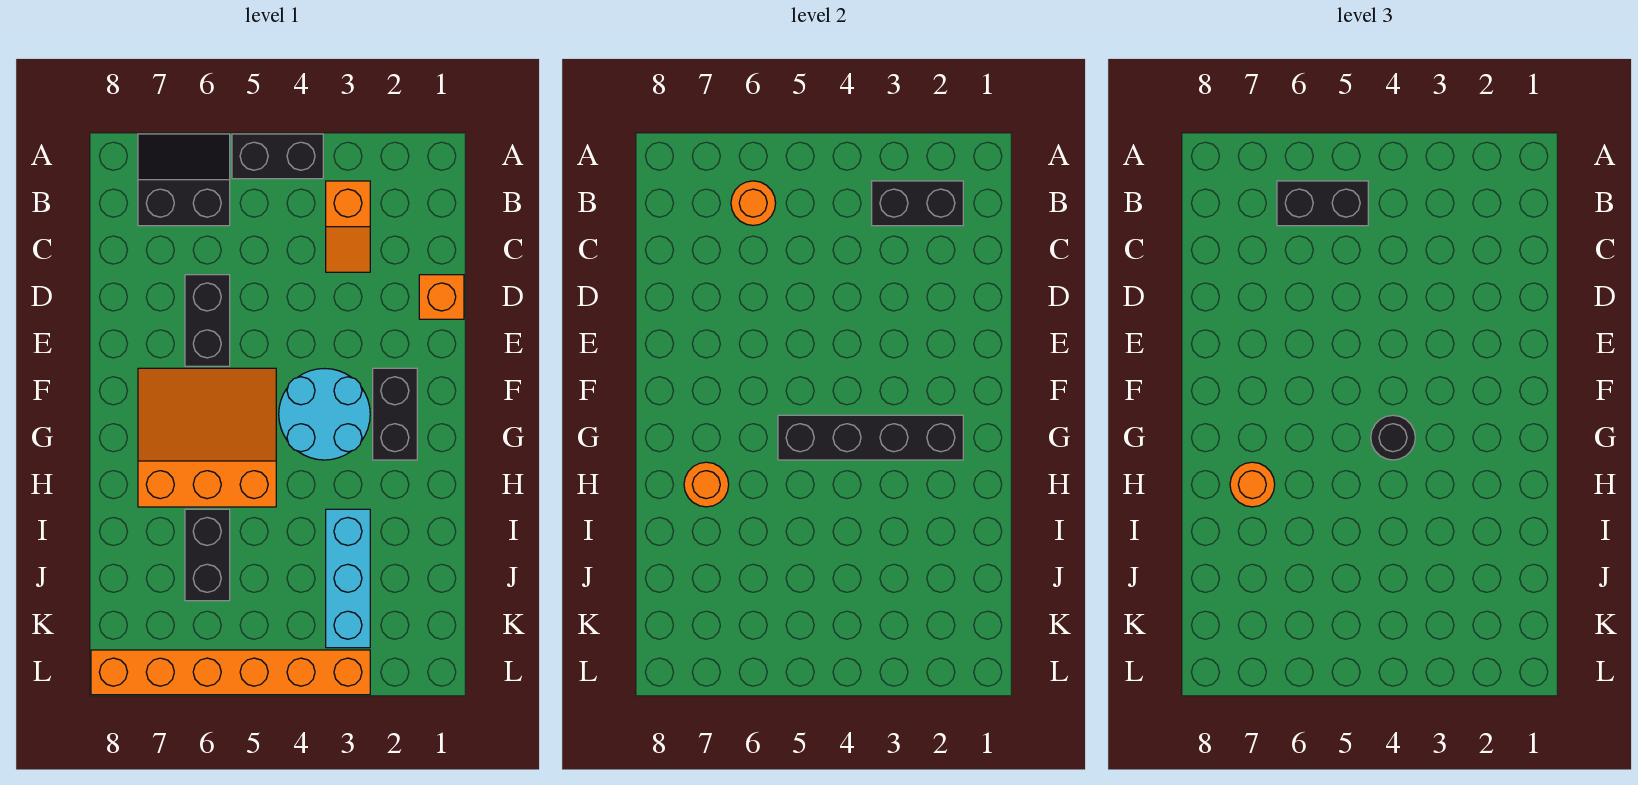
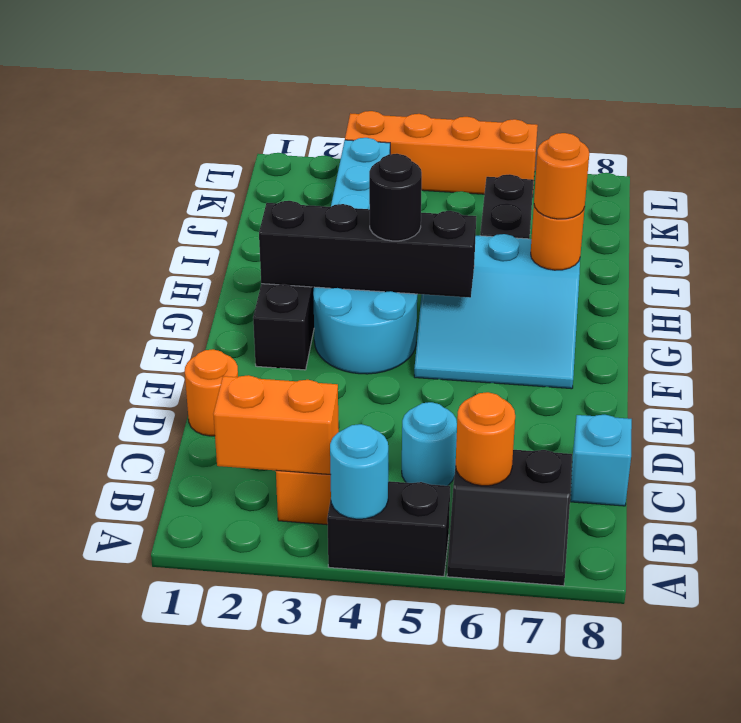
none -> cyan 1x1 round brick [330,424,388,519]
black 1x2 brick [872,181,963,226] -> orange 1x2 brick [213,375,339,475]
black 1x2 brick [1277,181,1368,226] -> none
none -> cyan 1x1 round brick [402,402,457,486]
none -> cyan 1x1 brick [570,415,632,506]
orange 1x1 brick [419,275,464,319] -> orange 1x1 round brick [185,349,238,436]
black 1x2 brick [185,275,230,366] -> none
orange 3x3 slope [138,368,276,507] -> cyan 3x3 slope [414,234,580,389]
orange 1x6 brick [91,650,370,695] -> orange 1x4 brick [345,111,538,197]

